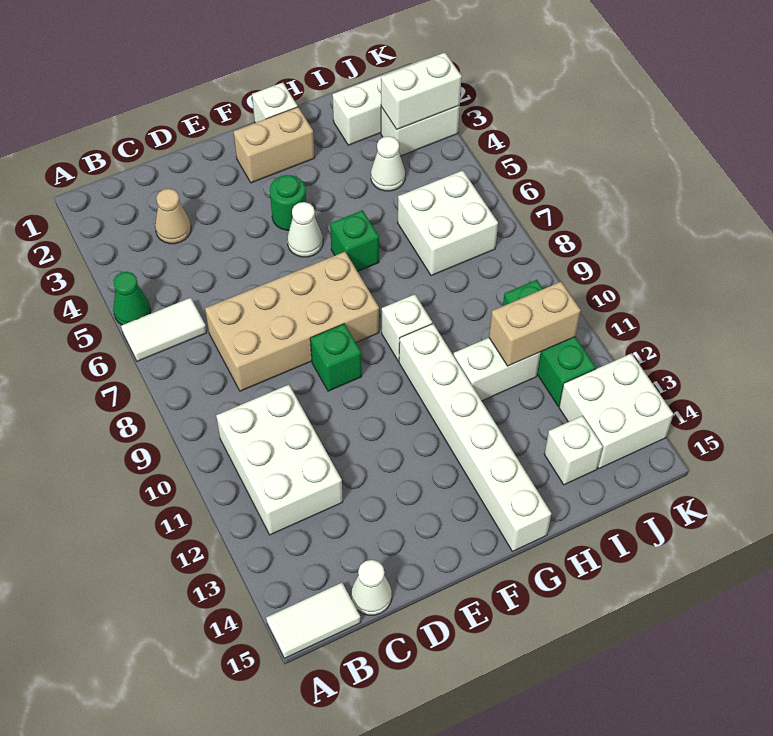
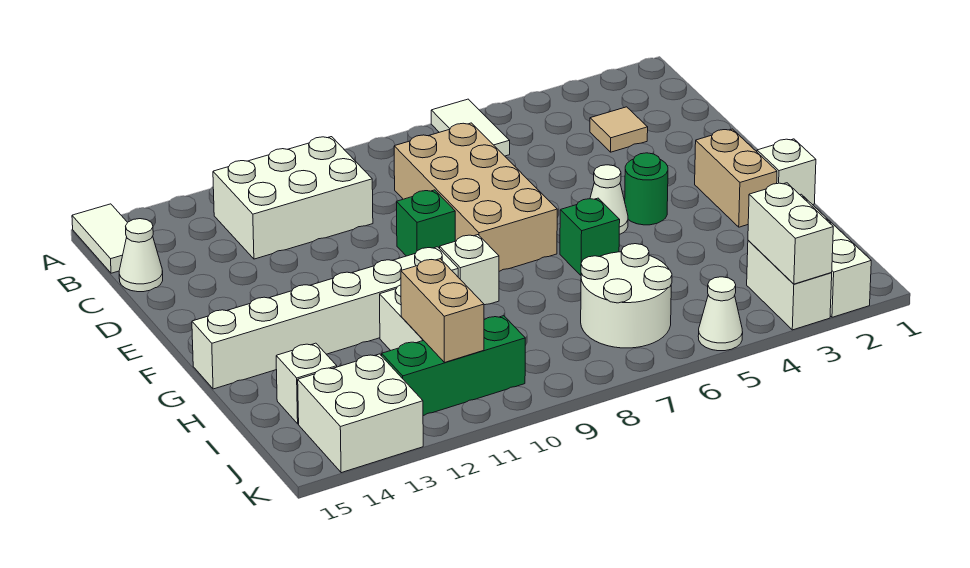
green 1x1 cone [113,272,151,325] -> none
tan 1x1 cone [155,189,191,244] -> tan 1x1 tile [590,107,648,152]
white 1x1 cone [371,136,405,191] -> white 1x1 cone moved to [698,277,743,351]
white 2x2 brick [398,170,498,276] -> white 2x2 round brick [581,244,672,348]

